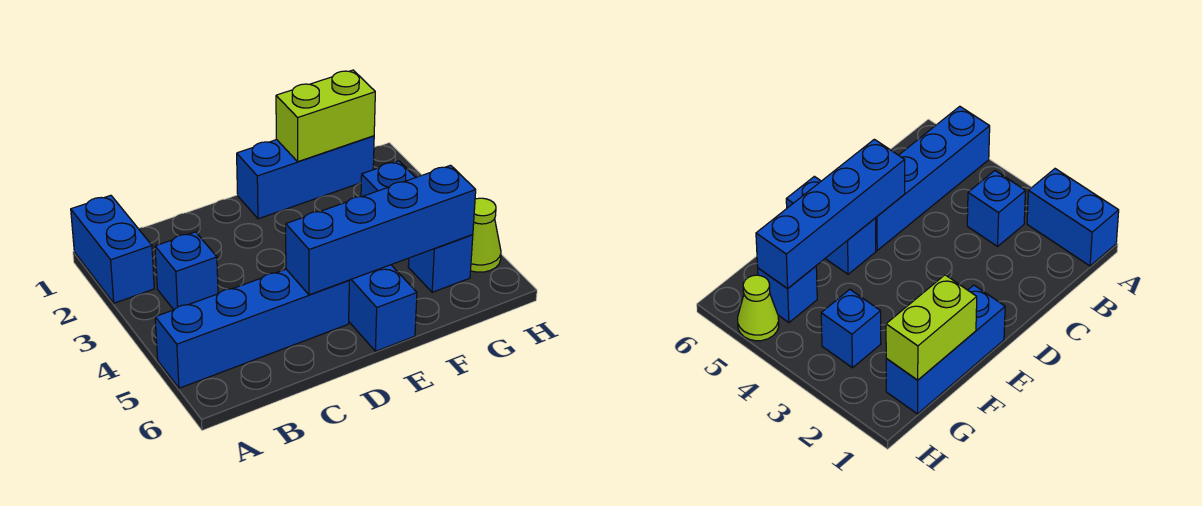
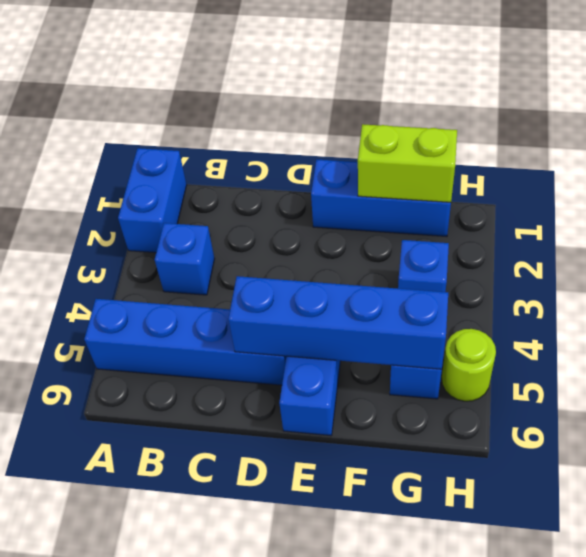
lime 1x1 cone [471,198,501,272] -> lime 1x1 round brick [442,329,496,401]

